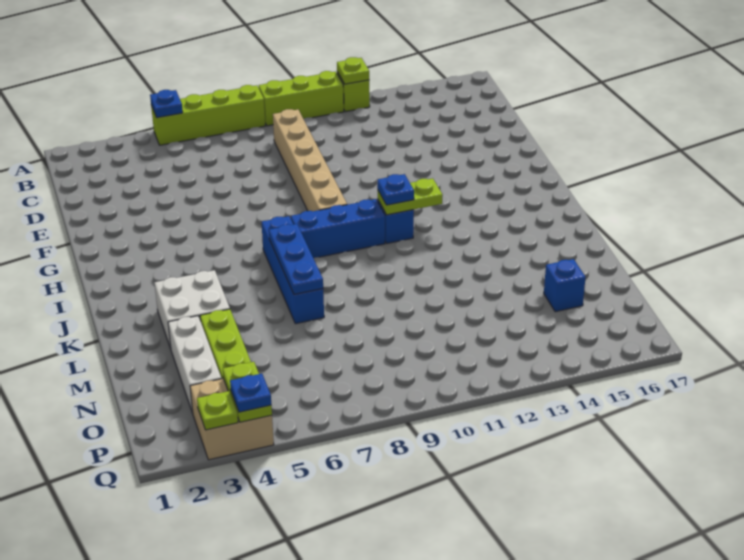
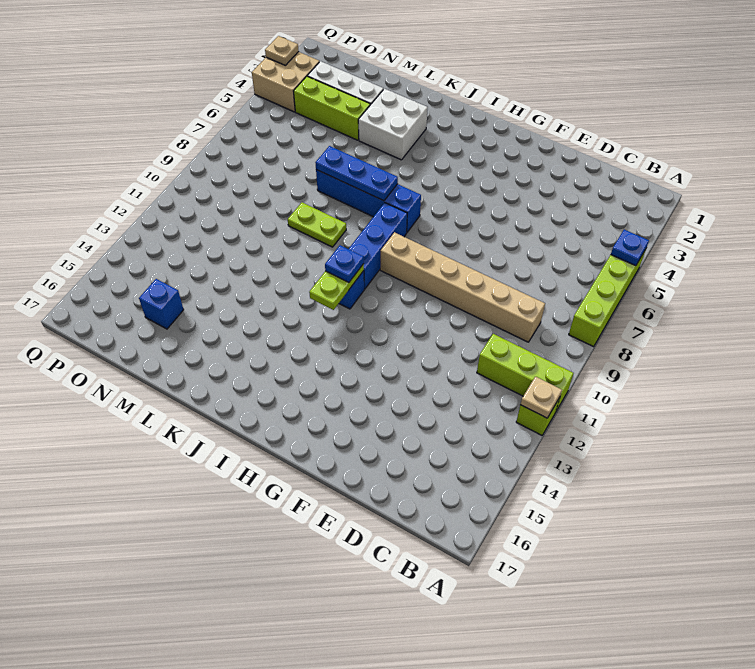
lime 1x3 brick [259,71,344,126] -> lime 1x3 brick turned to [477,334,573,411]
lime 1x1 plate [337,57,369,84] -> tan 1x1 plate [520,377,562,418]
lime 1x2 plate [223,362,272,422] -> lime 1x2 plate moved to [288,203,346,247]
lime 1x1 plate [197,391,238,430] -> tan 1x1 plate [265,36,299,65]
blue 1x1 plate [230,374,271,412] -> none

